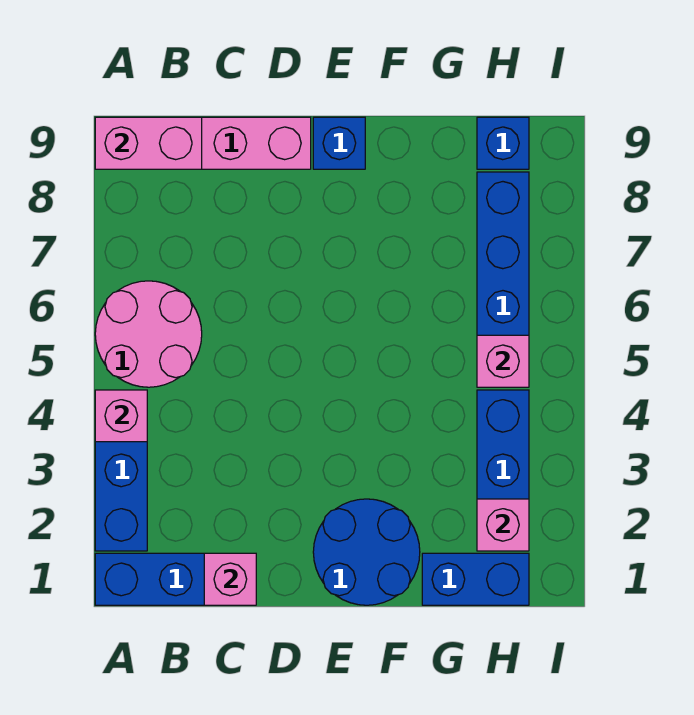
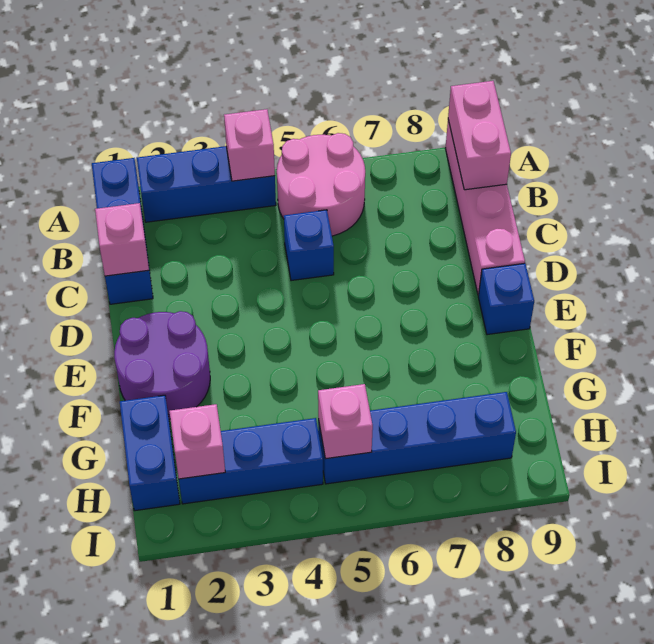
blue 2x2 round brick [313,499,420,605] -> purple 2x2 round brick [114,311,210,419]
blue 1x1 brick [477,117,529,169] -> blue 1x1 brick moved to [284,210,334,281]

